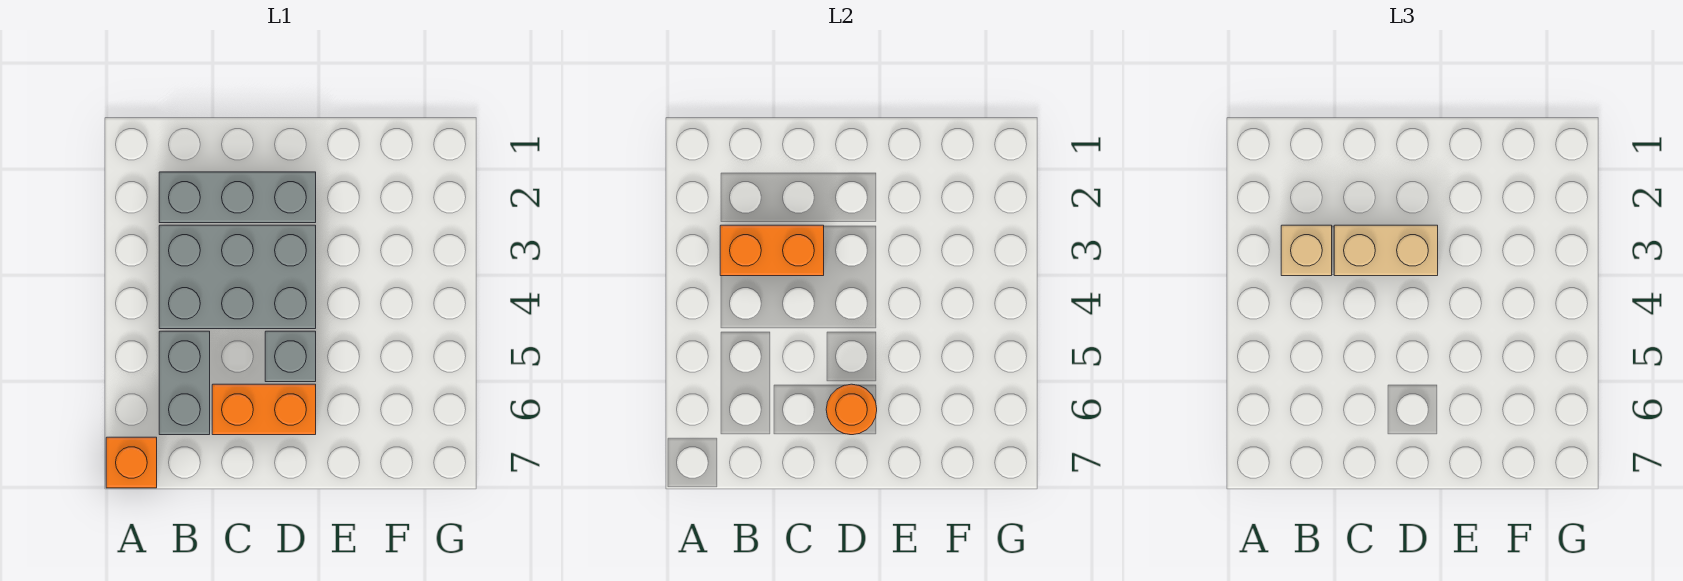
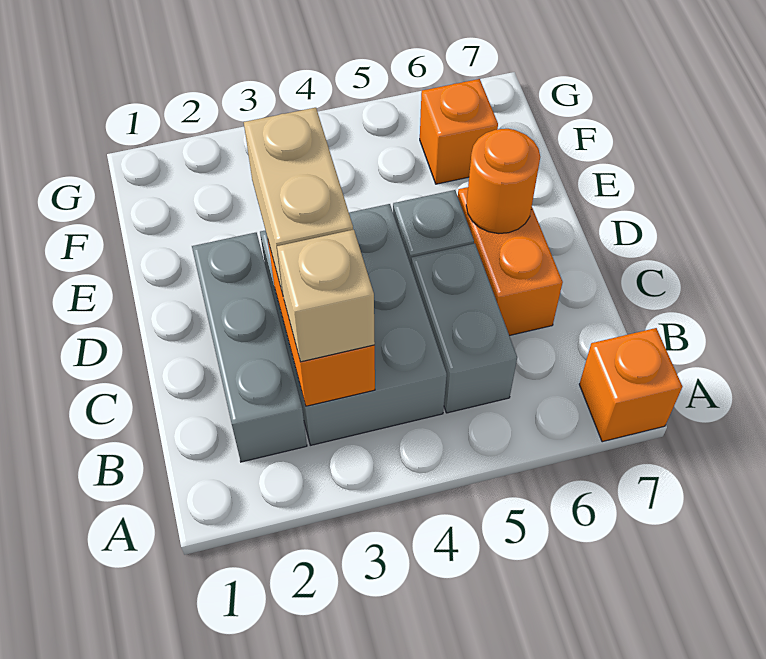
grey 1x2 brick [159,331,210,435] -> grey 1x2 brick turned to [411,244,517,413]
none -> orange 1x1 brick [420,79,498,184]

